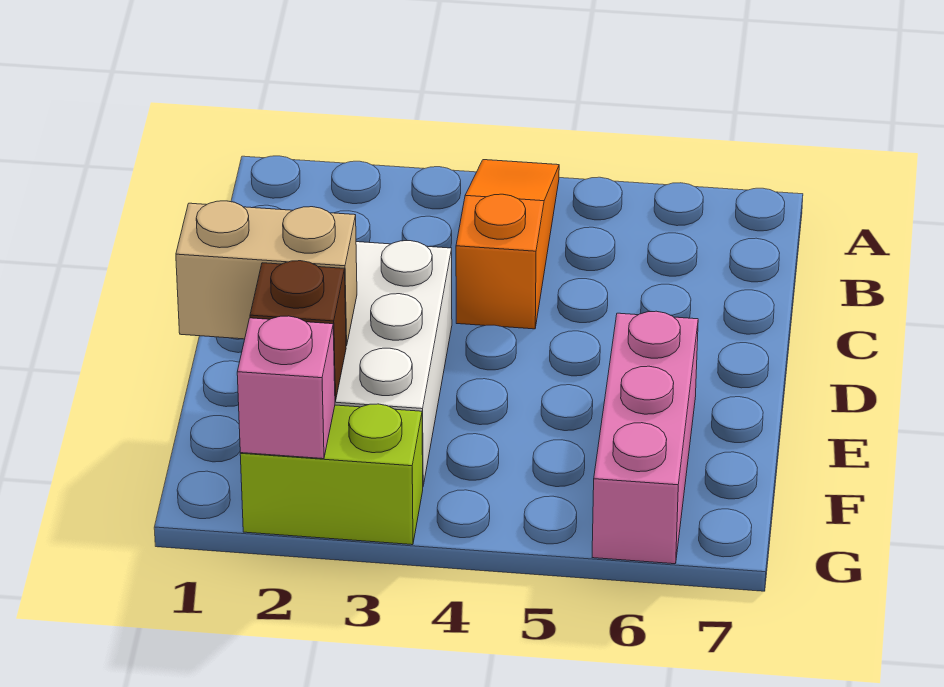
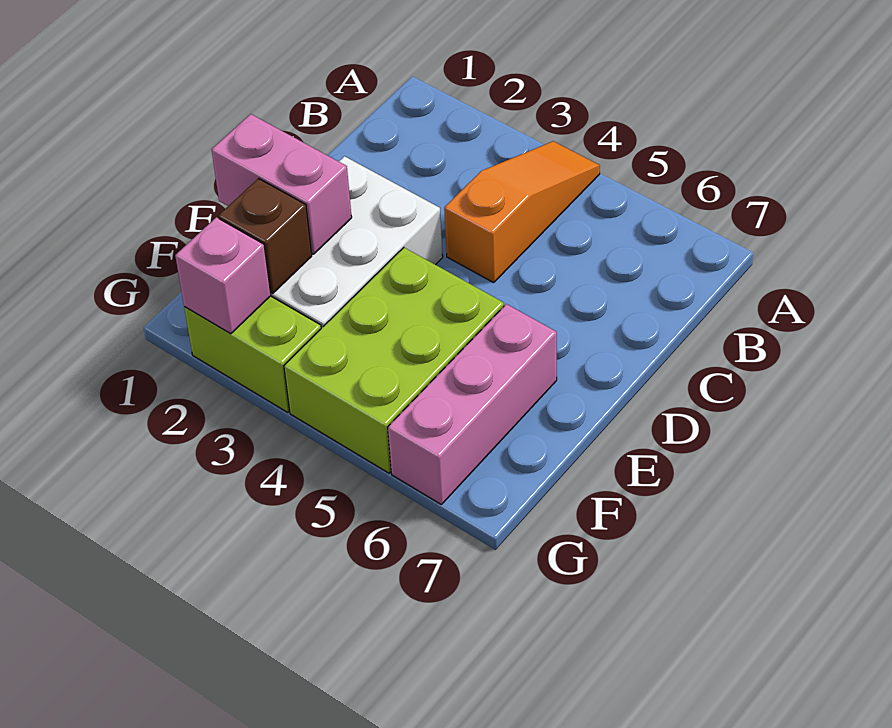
tan 1x2 brick [176,201,357,346] -> pink 1x2 brick [212,114,352,254]
none -> lime 2x3 brick [284,248,504,473]

